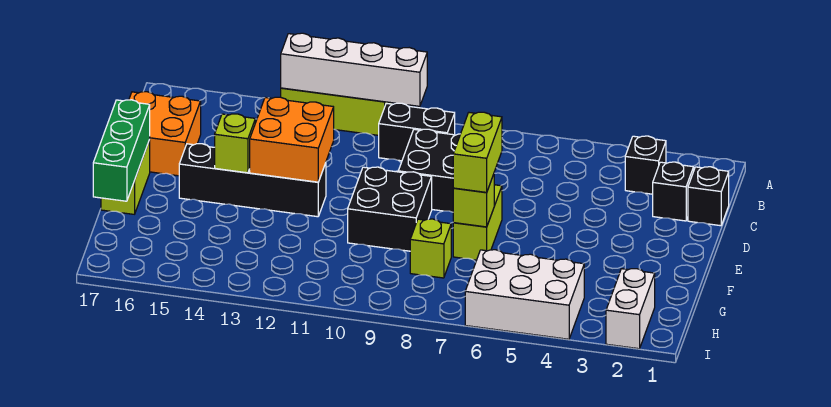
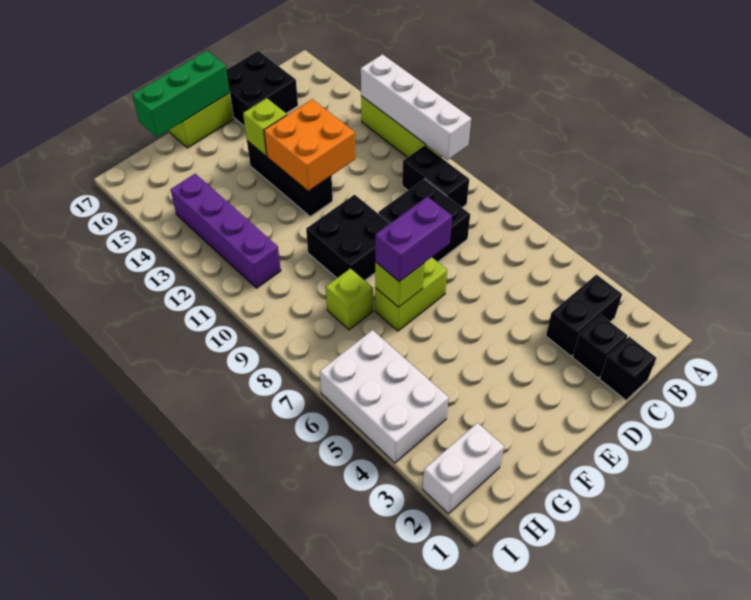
black 1x1 brick [625,136,666,194] -> black 1x2 brick [546,275,622,356]
orange 2x2 brick [129,92,201,176] -> black 2x2 brick [226,51,298,126]
lime 1x2 brick [453,112,502,192] -> purple 1x2 brick [375,197,452,282]
black 1x4 brick [179,144,326,217] -> black 1x3 brick [247,141,333,217]
none -> purple 1x4 brick [171,174,281,288]

